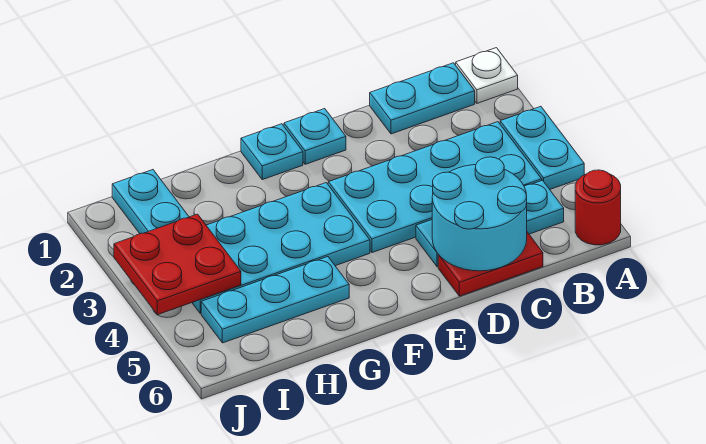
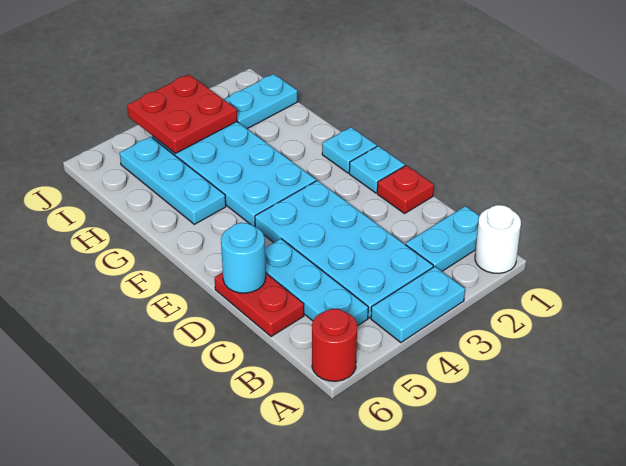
white 1x1 plate [456,48,518,103] -> white 1x1 round brick [475,205,521,273]
cyan 1x2 plate [370,63,475,134] -> cyan 1x2 plate turned to [405,206,479,271]
cyan 2x2 round brick [432,157,527,271] -> cyan 1x1 round brick [221,223,266,293]
none -> red 1x1 plate [377,165,434,213]

